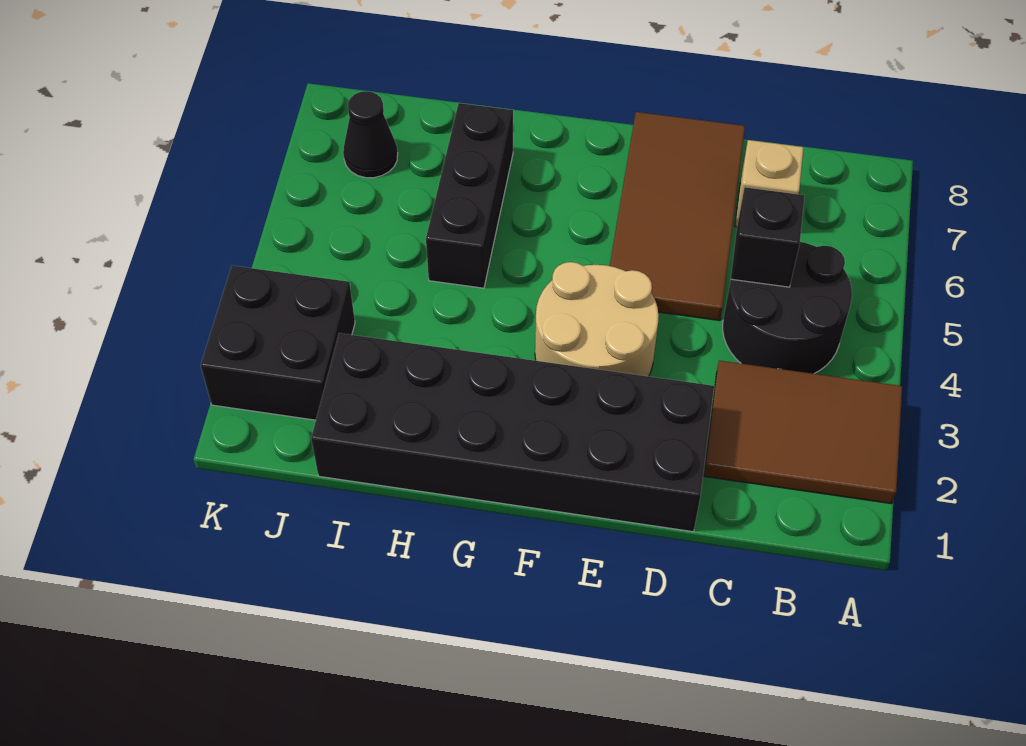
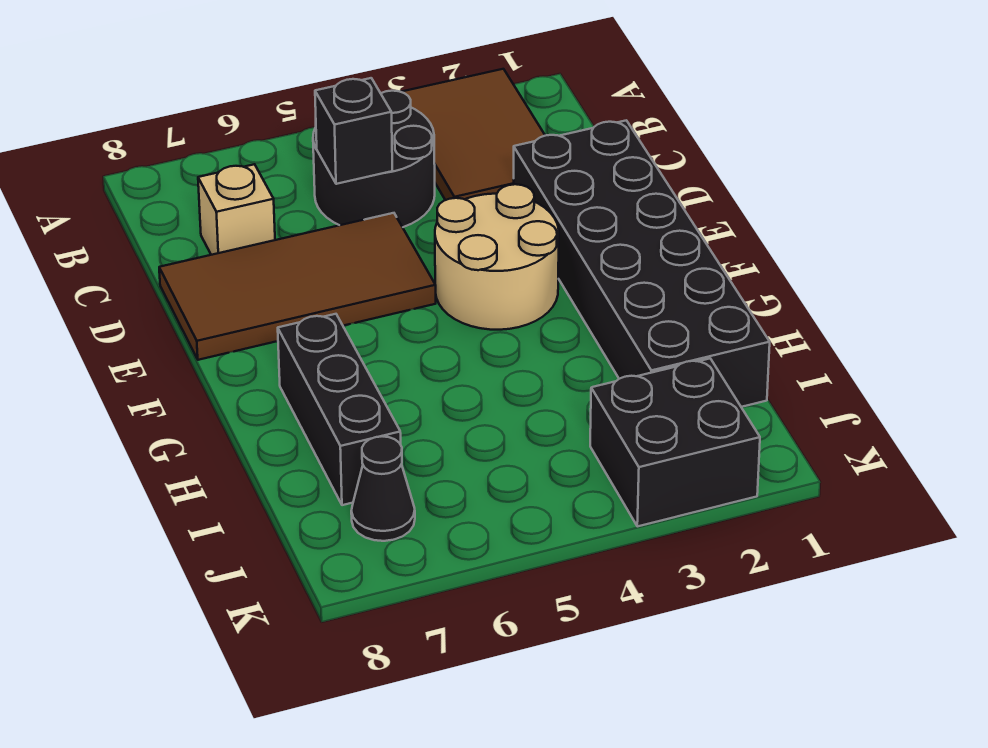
black 1x3 brick [426,103,513,288] -> black 1x3 brick turned to [278,314,401,505]

